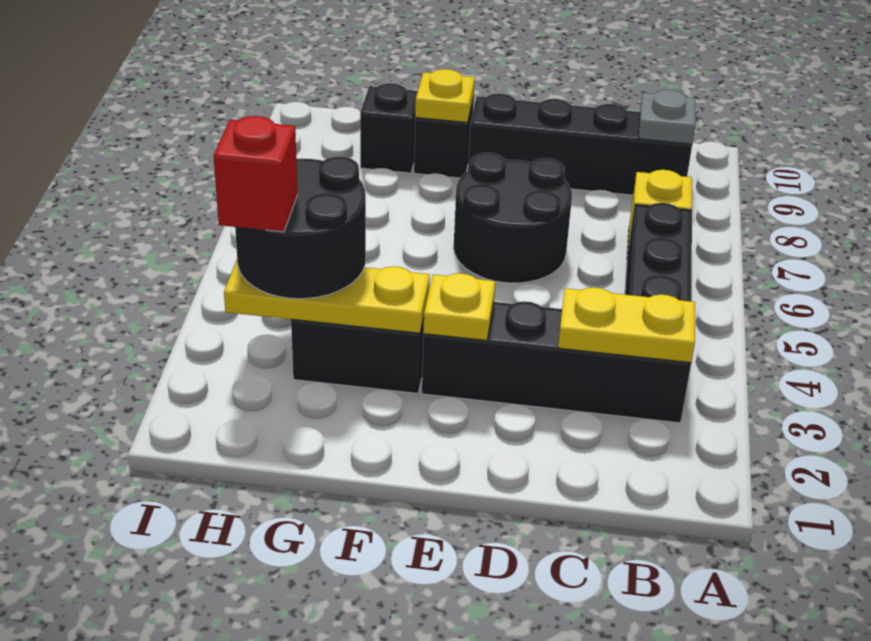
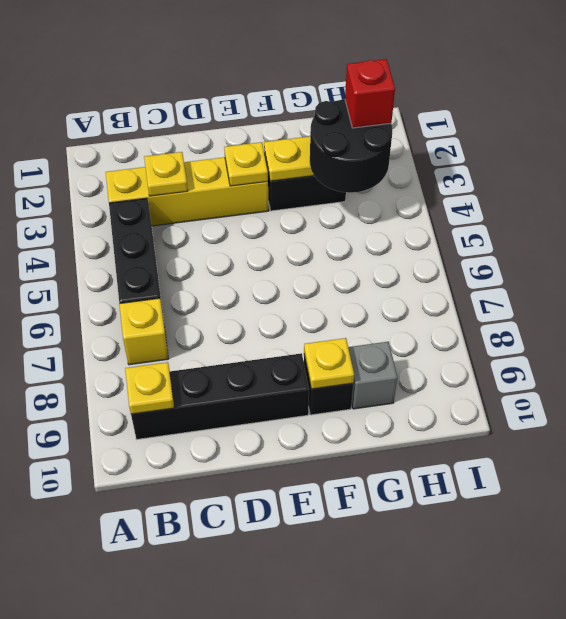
black 1x4 brick [422,301,691,423] -> yellow 1x4 brick [106,157,269,226]
yellow 1x2 plate [558,287,695,363] -> yellow 1x1 plate [144,152,188,196]
grey 1x1 plate [638,90,695,144] -> yellow 1x1 plate [125,362,174,414]
black 2x2 round brick [454,153,572,283] -> none
black 1x1 brick [360,83,418,173] -> grey 1x1 brick [348,342,397,409]

